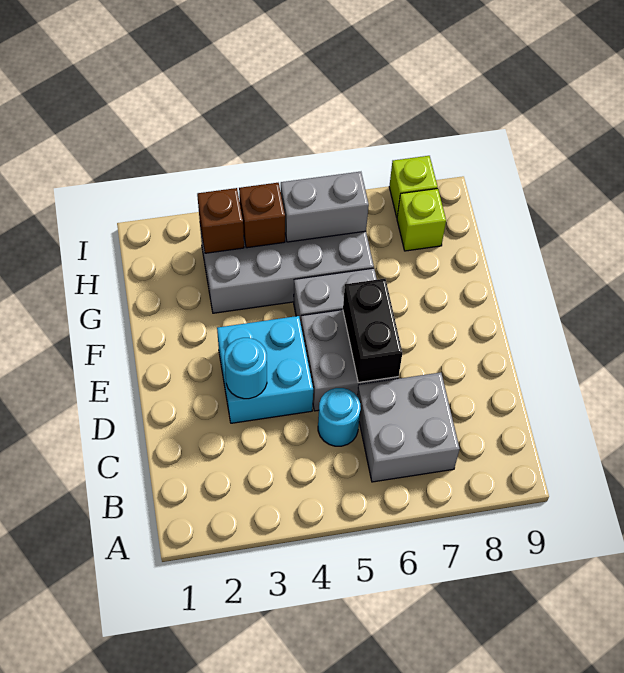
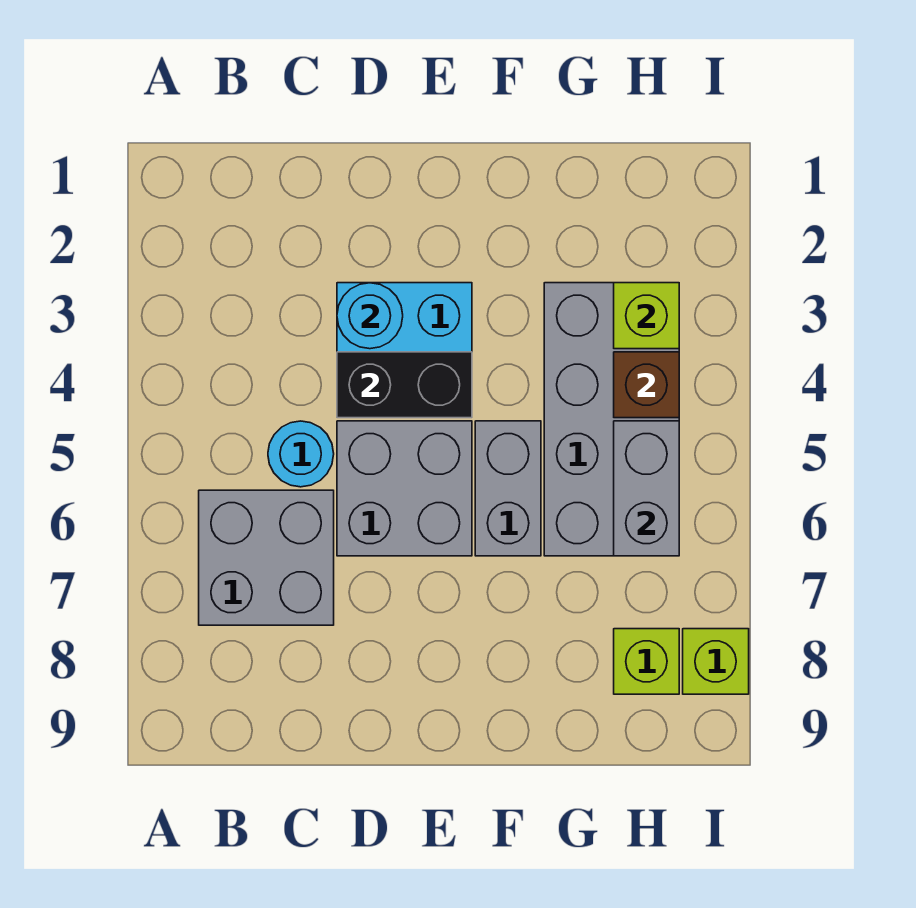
black 1x2 brick [343,279,403,382] -> black 1x2 brick moved to [337,352,472,418]
brown 1x1 brick [197,188,244,253] -> lime 1x1 brick [614,283,679,349]

